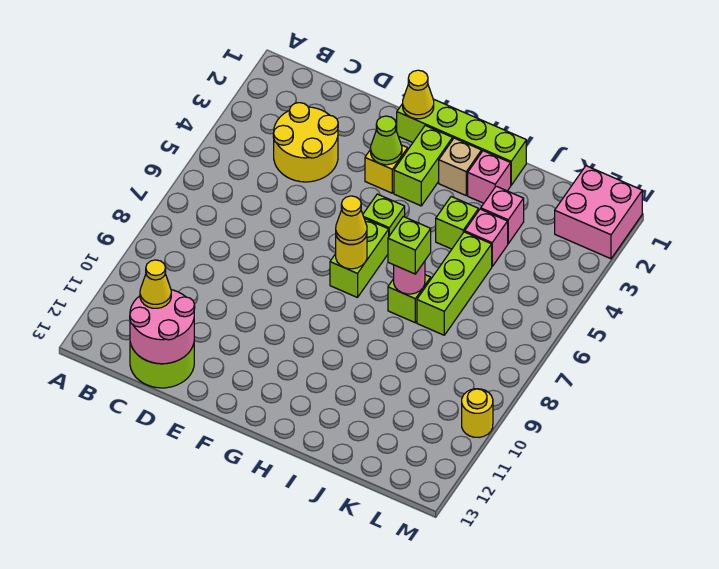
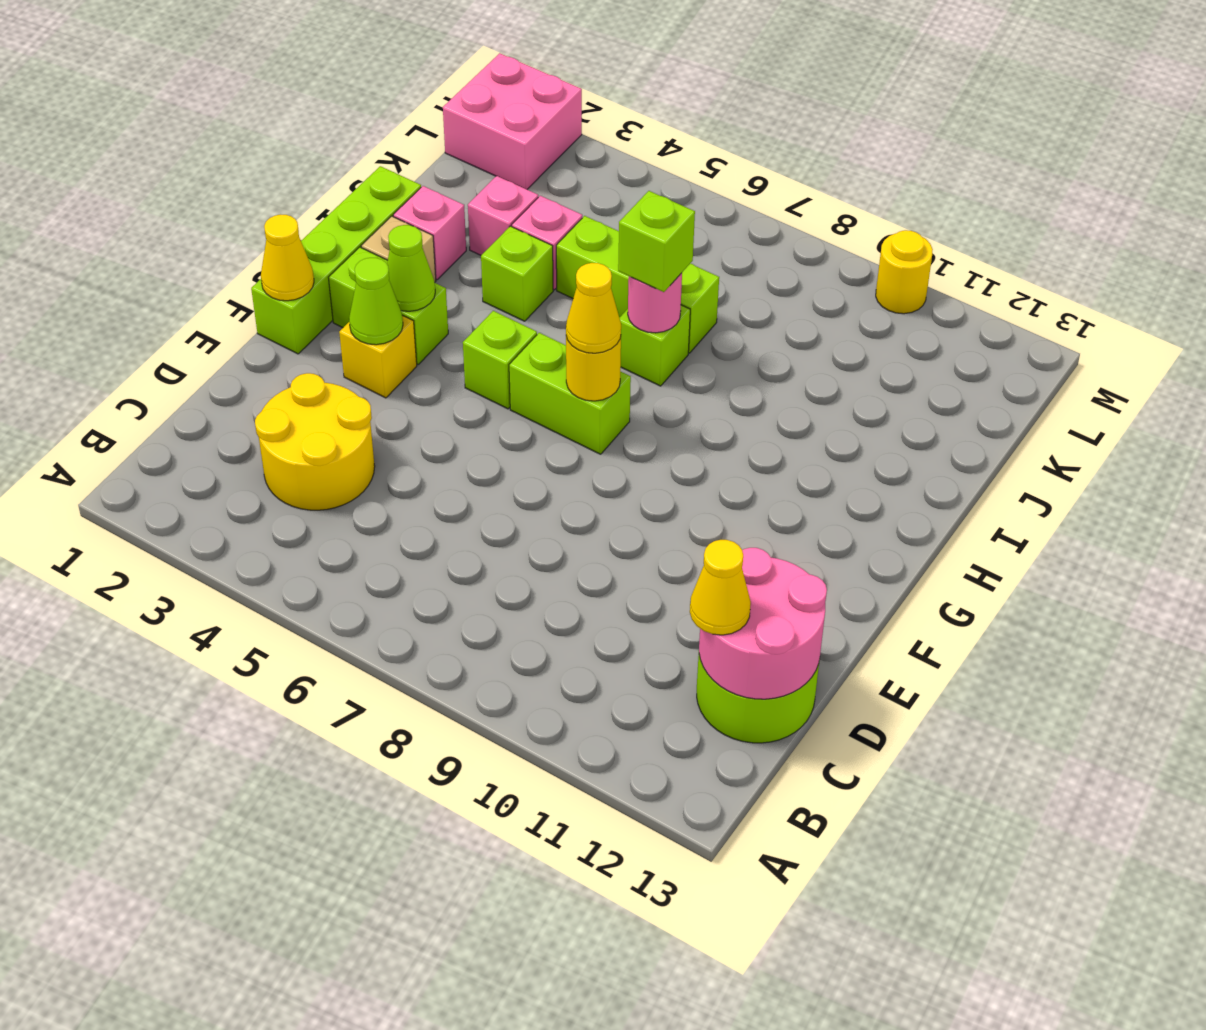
none -> lime 1x1 cone [387,225,435,311]

